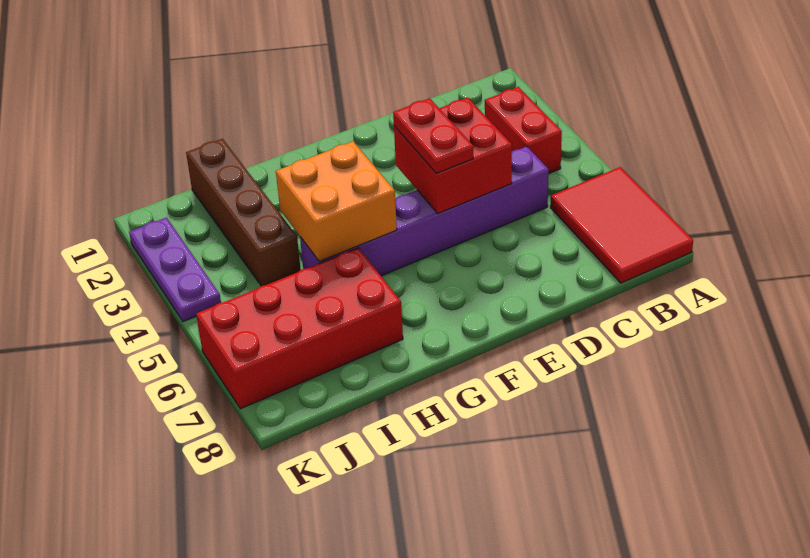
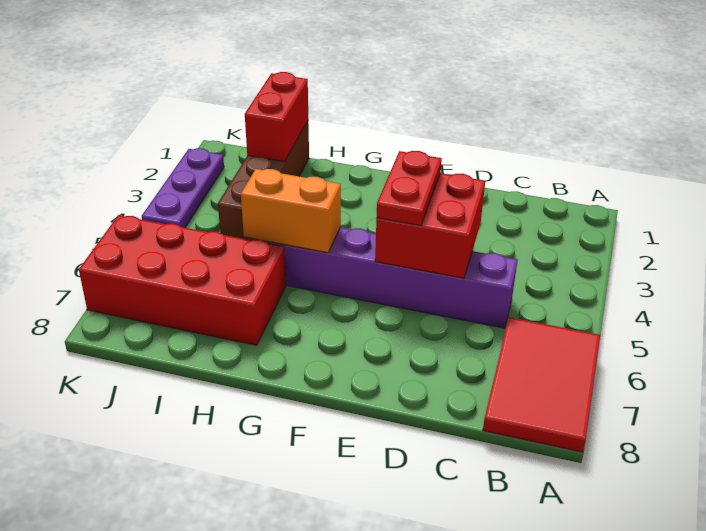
red 1x2 brick [485,87,562,173] -> red 1x2 brick moved to [245,72,308,162]
orange 2x2 brick [276,141,397,261] -> orange 1x2 brick [241,169,341,253]

